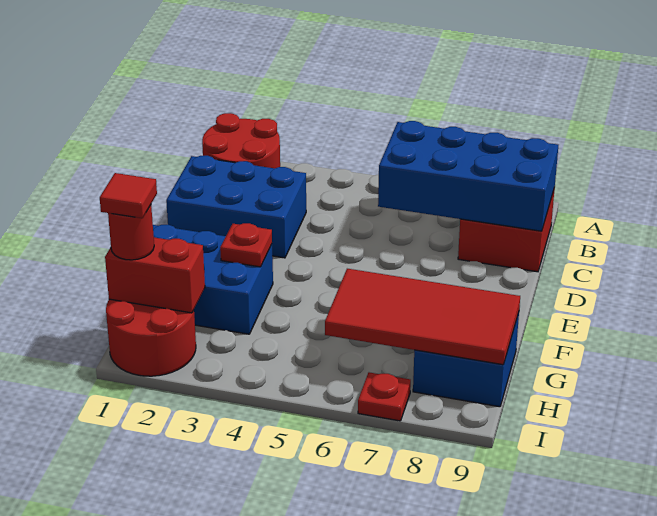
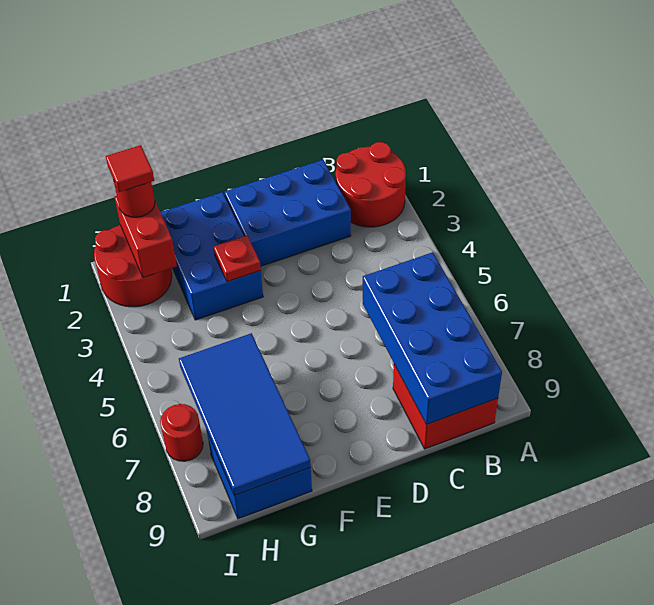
blue 2x3 brick [166,156,306,258] -> blue 2x3 brick turned to [224,160,351,266]
red 2x4 tile [325,269,520,365] -> blue 2x4 tile [179,333,311,496]
red 1x1 plate [358,372,411,421] -> red 1x1 round brick [160,404,203,461]

